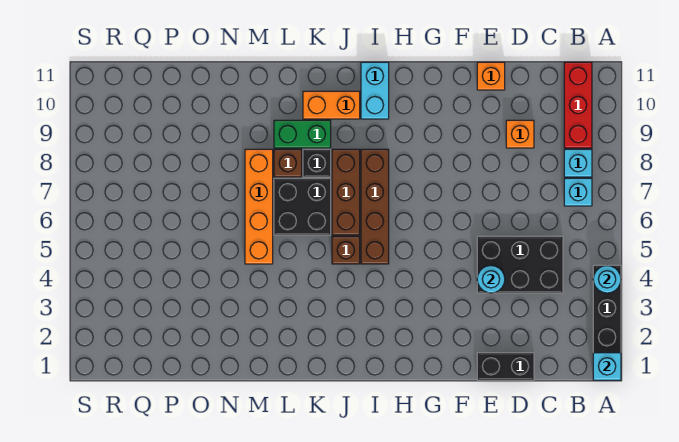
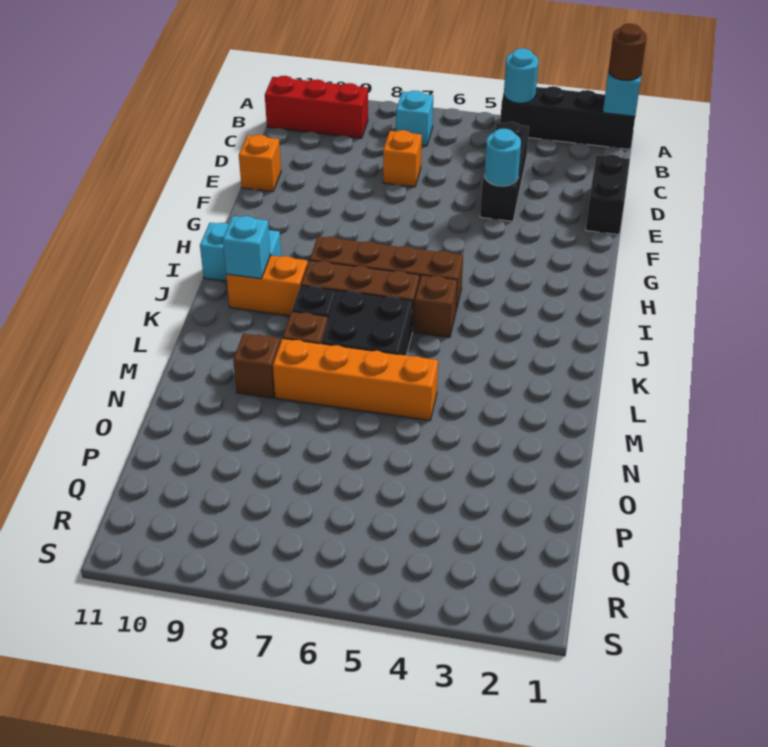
none -> brown 1x1 round brick [609,24,647,80]
cyan 1x1 brick [564,149,592,177] -> cyan 1x1 brick moved to [223,216,271,279]
black 2x3 brick [477,236,563,293] -> black 1x3 brick [480,122,529,221]
orange 1x1 brick [506,120,534,148] -> orange 1x1 brick moved to [383,130,422,187]
orange 1x2 brick [303,91,360,119] -> orange 1x2 brick turned to [226,256,308,316]
green 1x2 brick [274,120,331,148] -> none
none -> brown 1x1 brick [233,333,280,398]

